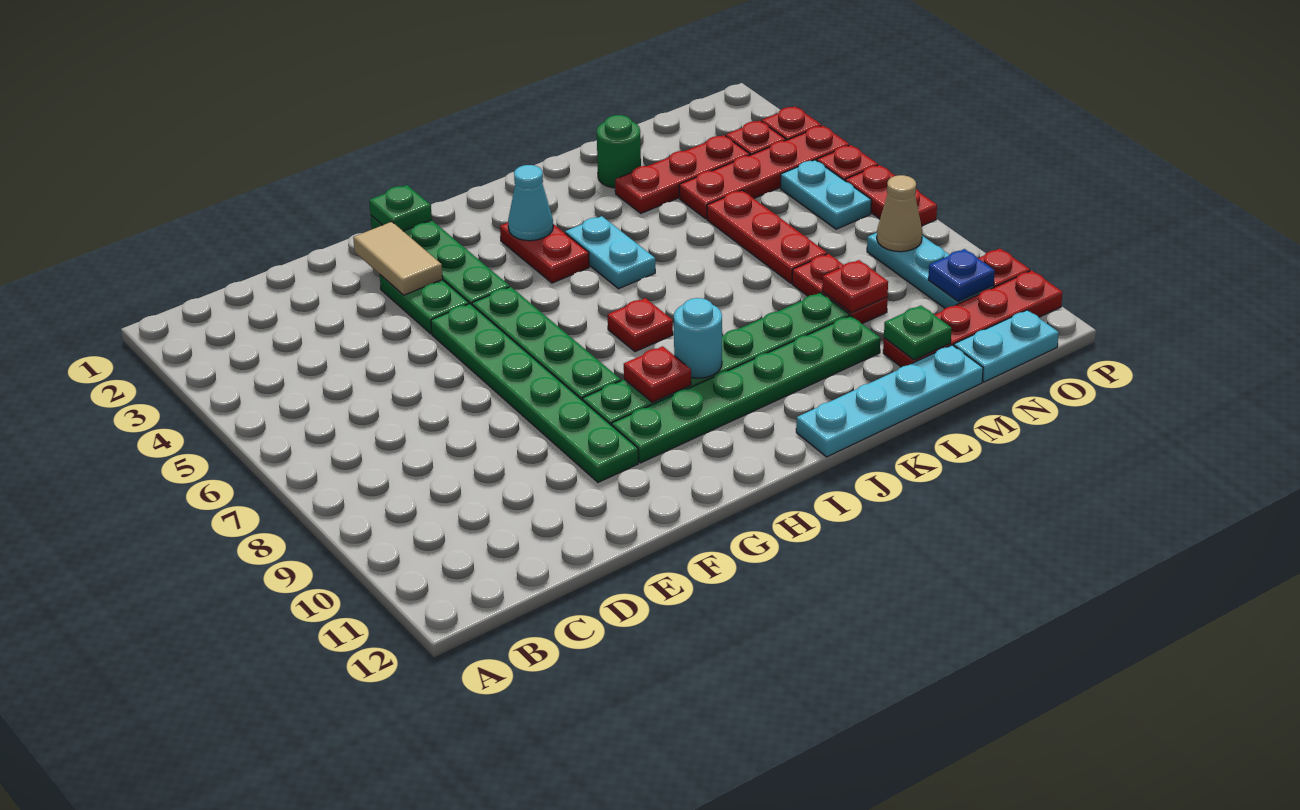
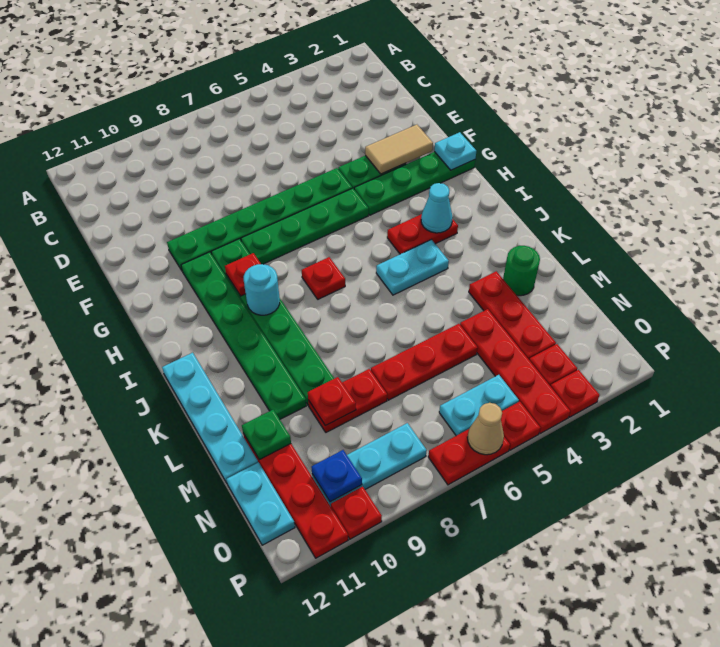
green 1x1 plate [369,185,432,231] -> cyan 1x1 plate [434,132,476,170]
tan 1x1 cone [877,175,922,252] -> tan 1x1 cone moved to [467,403,504,455]

